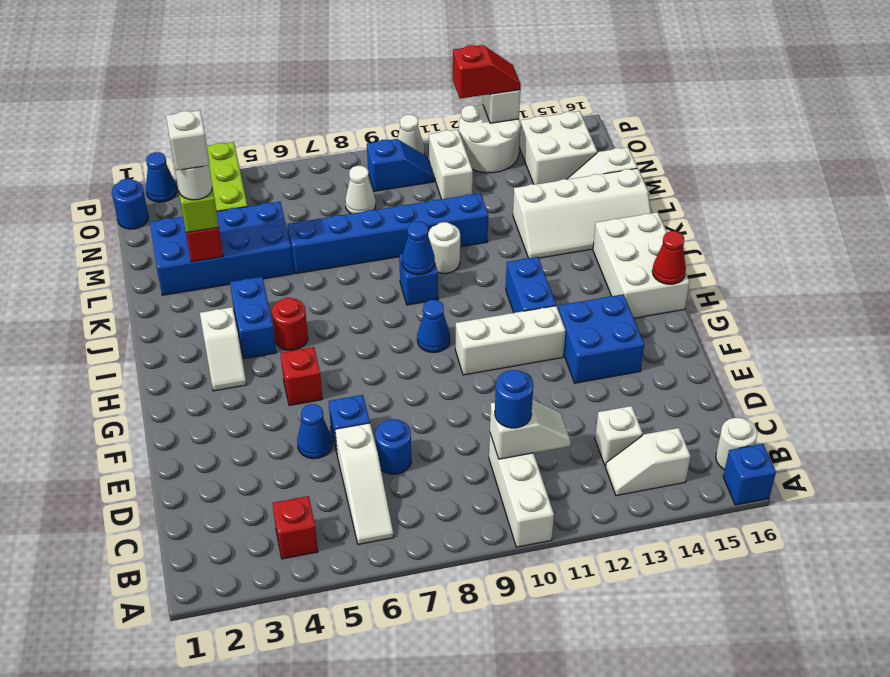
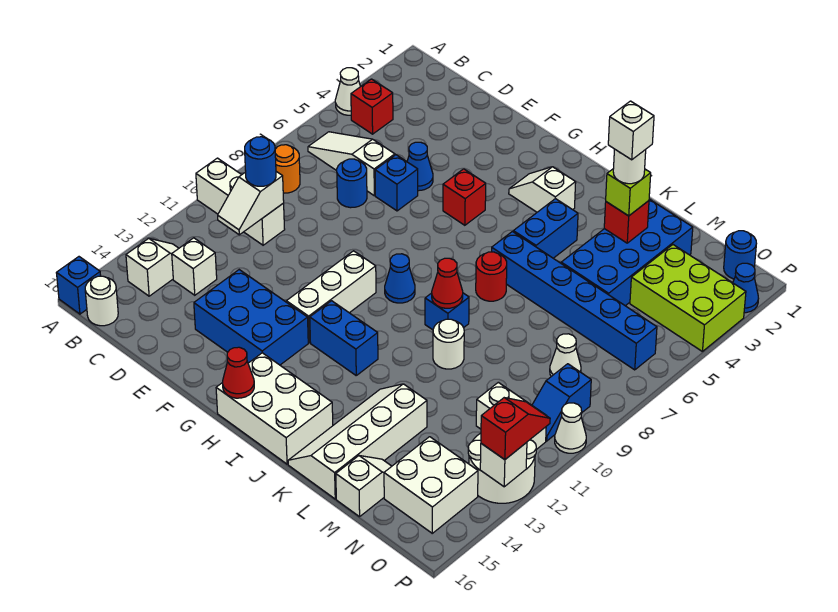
none -> white 1x1 cone [335,68,361,115]
none -> orange 1x1 round brick [275,145,300,193]
blue 2x2 brick [558,294,644,383] -> blue 2x3 brick [194,270,308,365]
blue 1x2 brick [230,277,276,359] -> blue 1x2 brick turned to [513,199,578,258]
red 1x1 round brick [272,298,308,350] -> red 1x1 round brick moved to [476,252,507,301]
blue 1x1 cone [402,222,435,275] -> red 1x1 cone [432,258,463,308]
blue 1x6 brick [287,193,488,274] -> blue 1x6 brick turned to [492,232,657,370]
red 1x2 slope [453,45,521,99] -> red 1x2 slope turned to [481,398,550,460]

